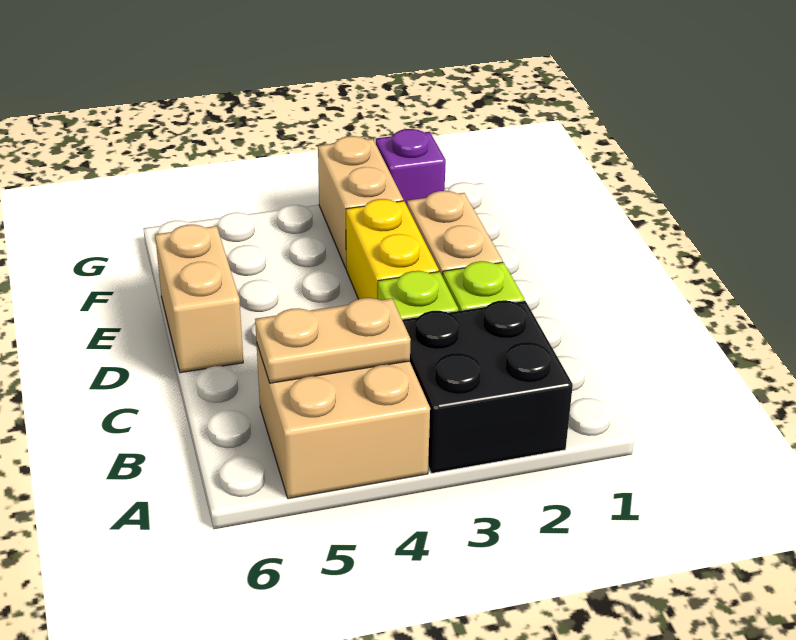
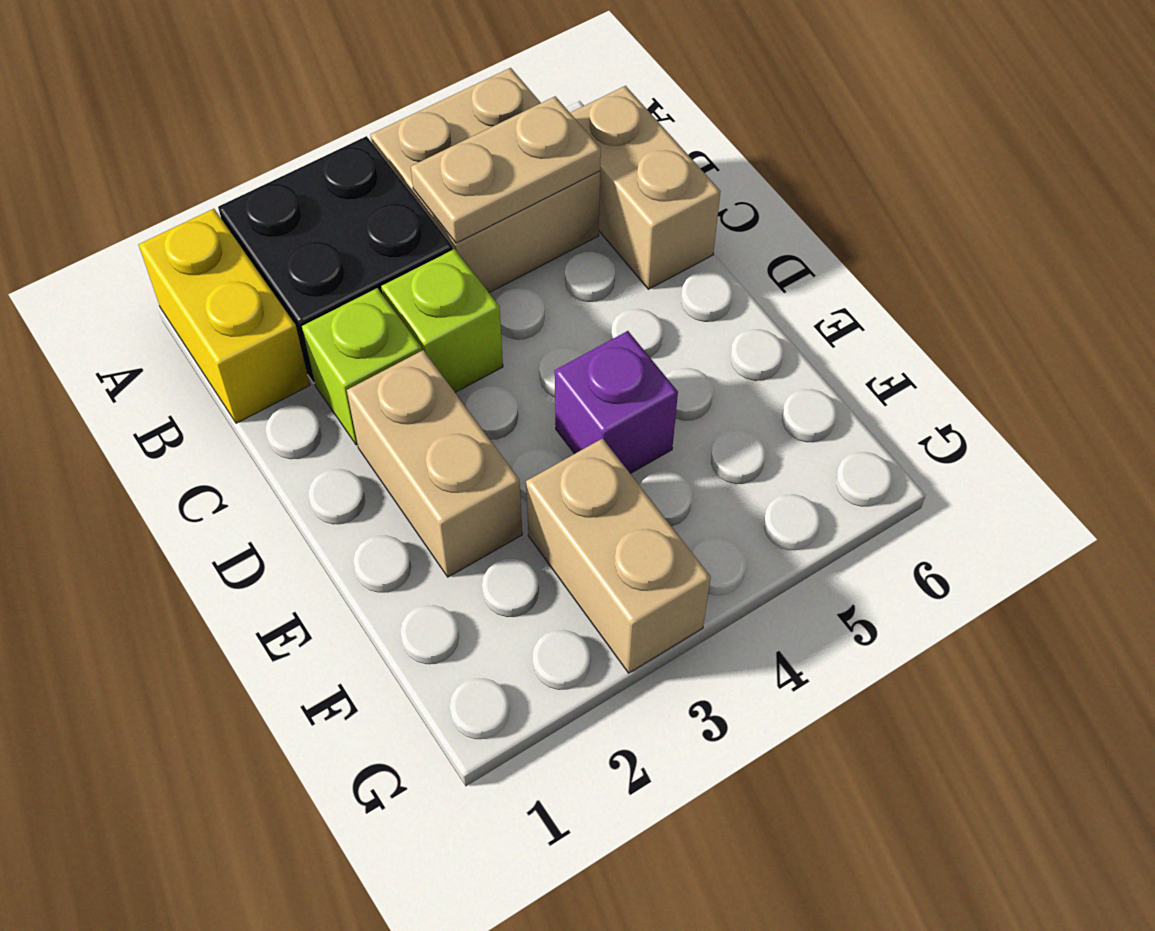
yellow 1x2 brick [346,199,439,299] -> yellow 1x2 brick moved to [139,209,310,423]
tan 1x2 brick [155,224,243,373] -> tan 1x2 brick moved to [570,86,721,289]
purple 1x1 brick [376,129,446,205] -> purple 1x1 brick moved to [555,331,678,474]

